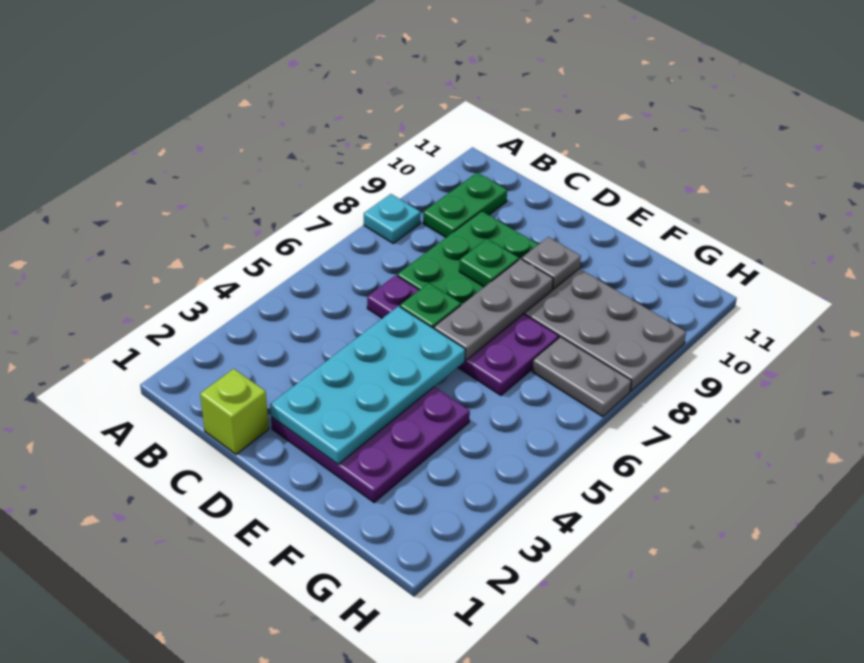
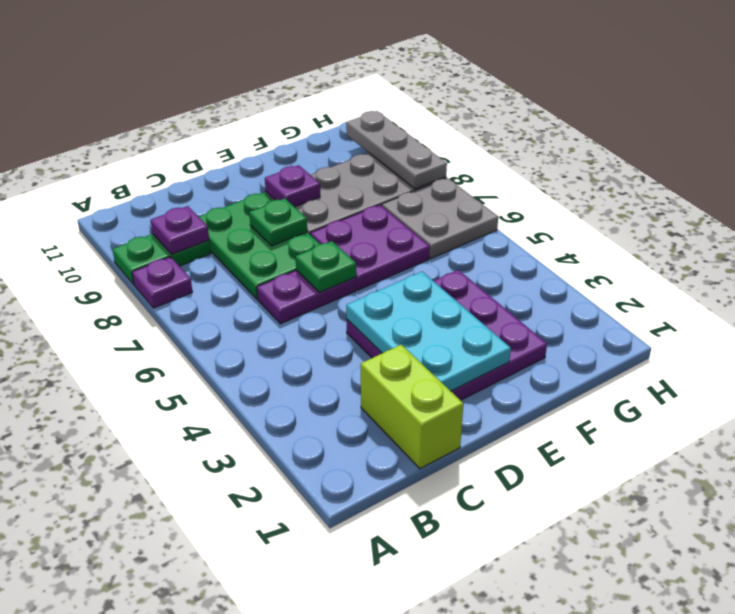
cyan 1x1 plate [364,194,421,243] -> purple 1x1 plate [132,257,192,308]
green 1x2 plate [423,173,507,237] -> green 1x2 plate turned to [112,234,211,284]
none -> purple 1x1 plate [150,206,209,254]
lime 1x1 brick [200,369,269,454] -> lime 1x2 brick [361,345,464,469]
cyan 2x4 plate [270,306,465,464] -> cyan 2x3 plate [346,272,511,391]
grey 1x3 plate [434,259,553,360] -> grey 1x3 plate moved to [346,111,447,189]
grey 1x1 plate [522,237,581,289] -> purple 1x1 plate [265,165,320,207]
grey 1x2 plate [532,337,631,417] -> grey 2x2 plate [382,178,498,258]

